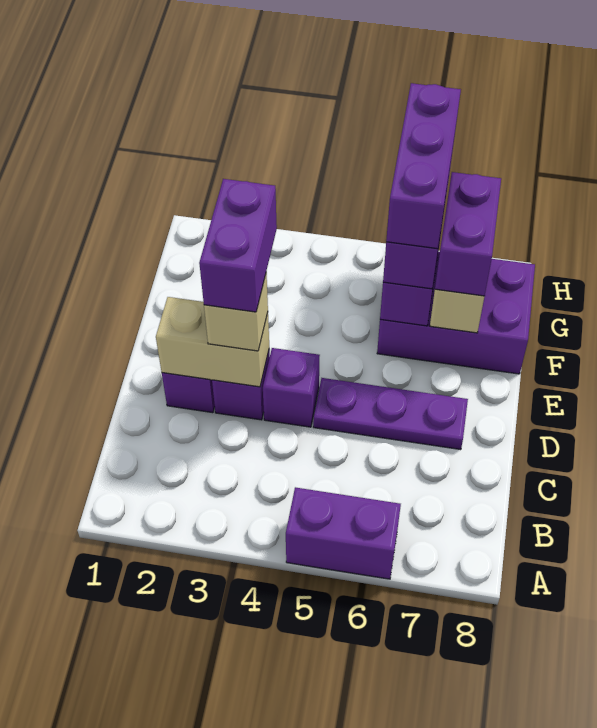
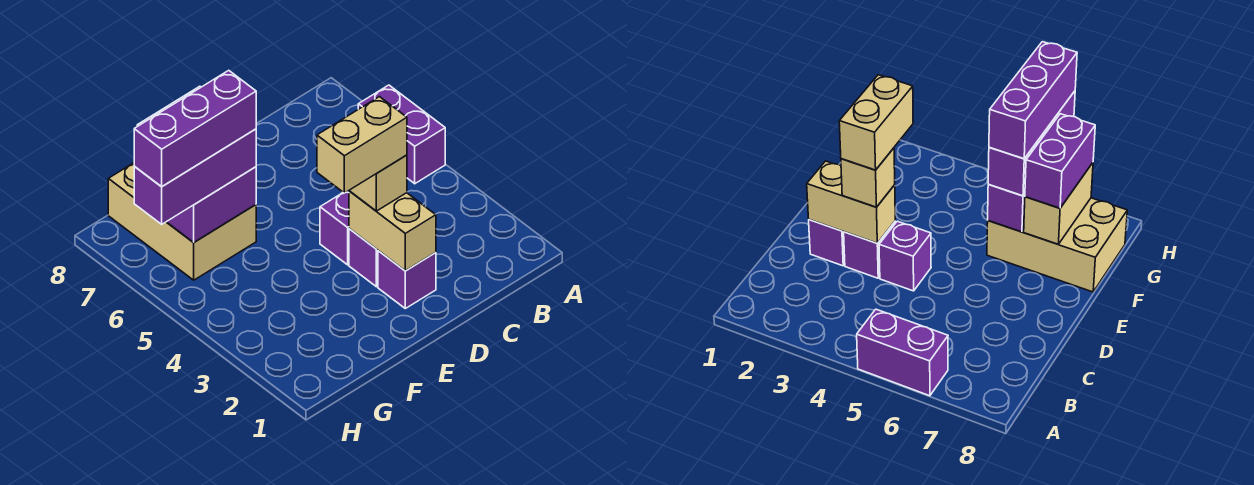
purple 1x2 brick [199,179,277,312] -> tan 1x2 brick [317,97,407,193]
purple 1x3 plate [313,378,468,450] -> none
purple 2x3 brick [377,252,535,374] -> tan 2x3 brick [108,163,256,280]

